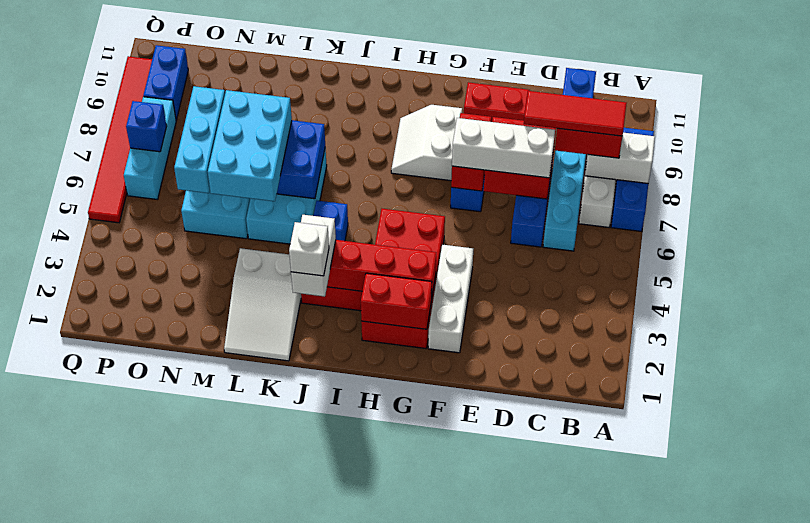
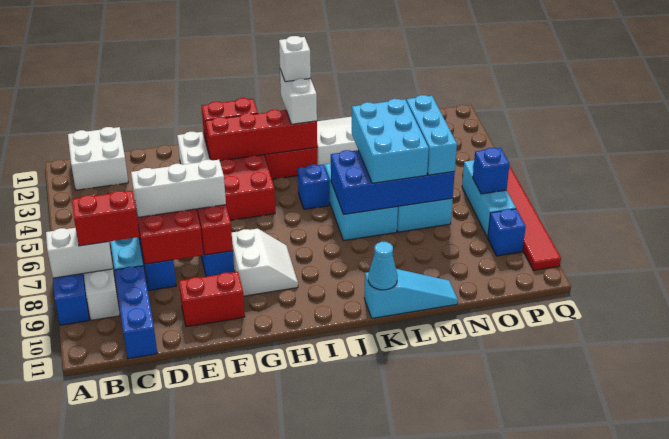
none -> white 2x2 brick [68,127,128,190]
red 1x3 tile [524,91,627,136] -> none
none -> cyan 1x3 slope [364,269,458,318]
none -> cyan 1x1 cone [368,242,397,290]
blue 1x2 brick [143,45,188,120] -> blue 1x1 brick [488,209,526,256]

